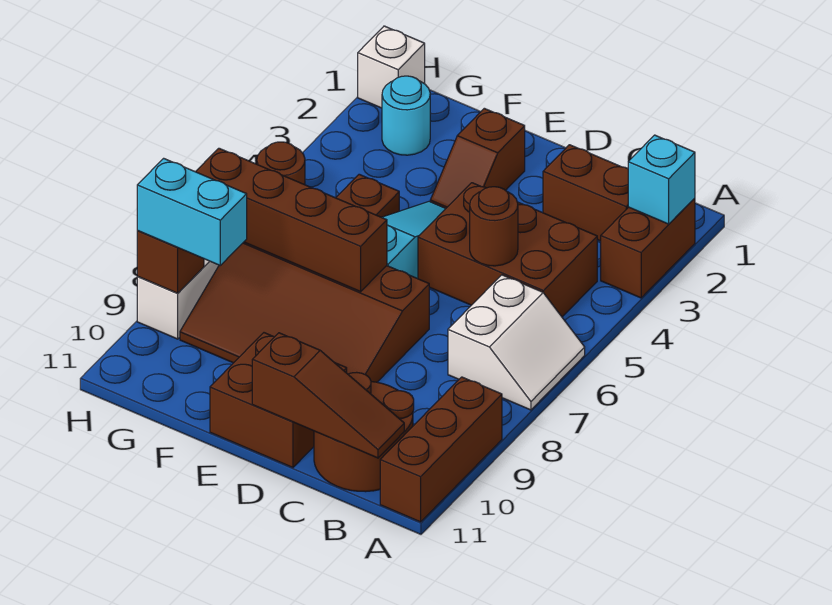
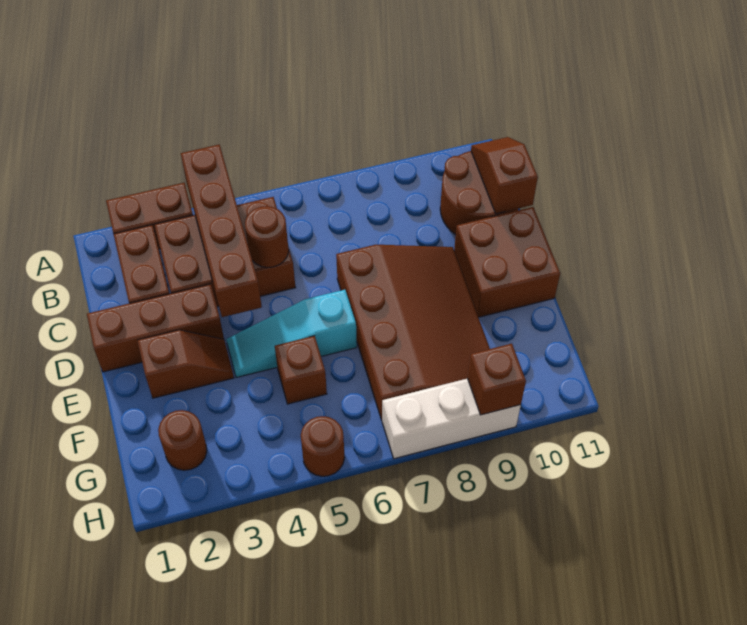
cyan 1x1 brick [628,135,695,224] -> none
white 2x2 slope [448,275,585,410] -> none
brown 1x3 brick [380,377,502,522] -> brown 1x3 brick moved to [87,284,224,372]
brown 2x3 brick [418,183,597,317] -> brown 2x3 brick turned to [155,197,295,307]
brown 1x3 slope [252,333,404,458] -> brown 1x2 slope [471,137,538,214]
brown 1x4 brick [196,148,387,292] -> brown 1x4 brick moved to [181,145,262,317]
cyan 1x1 round brick [382,76,430,155] -> brown 1x1 round brick [158,410,207,470]
cyan 1x2 brick [137,158,247,265] -> none
white 1x1 brick [358,26,425,108] -> none

